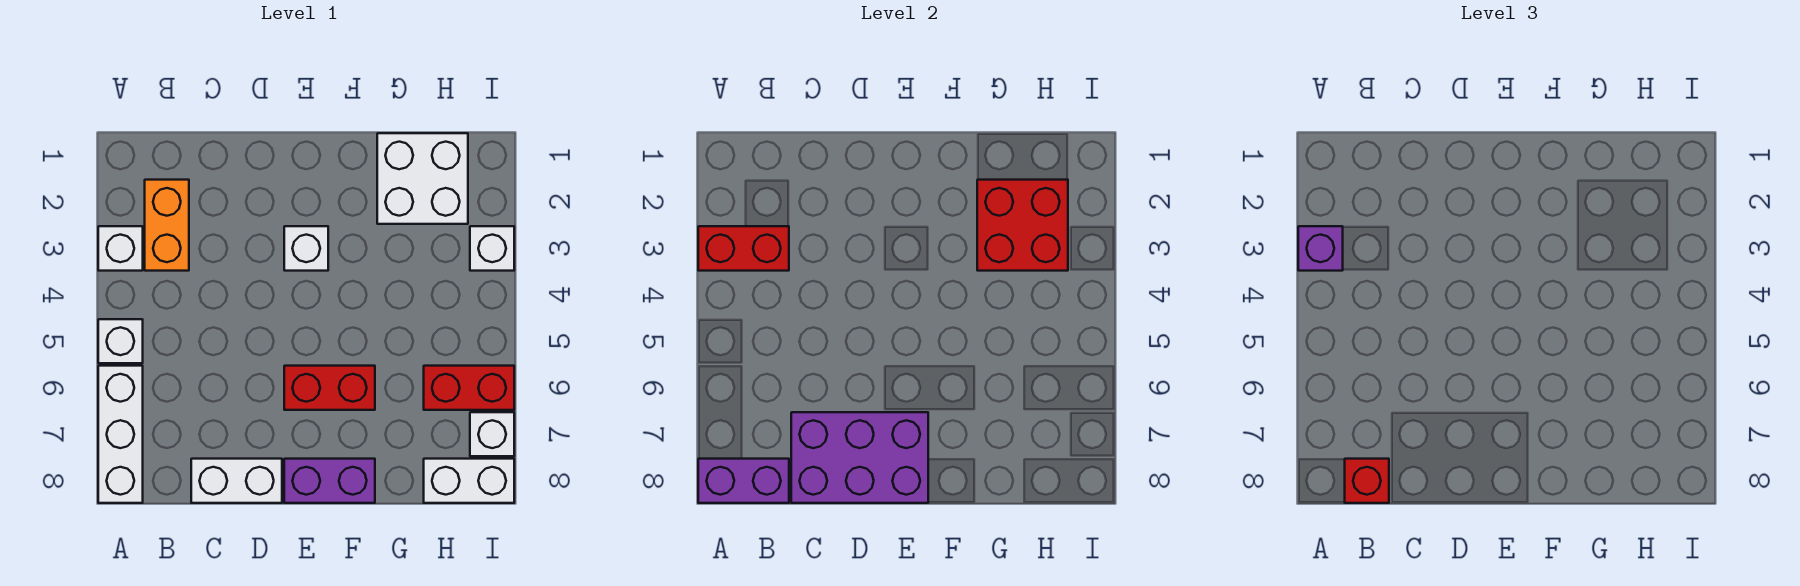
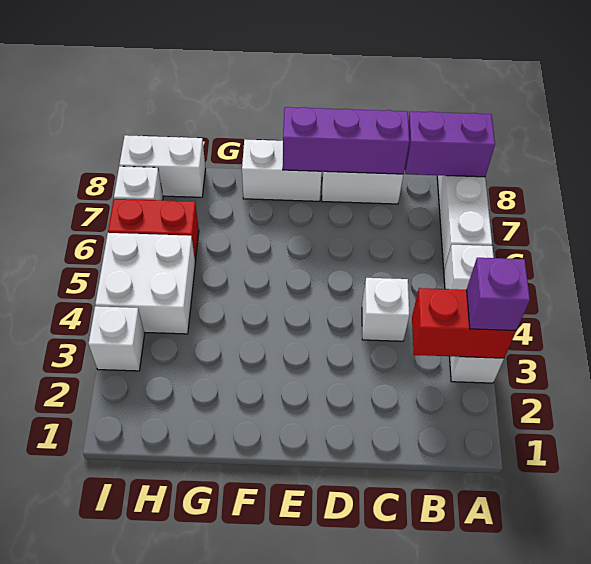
orange 1x2 brick [145,180,189,271] -> none
red 1x1 brick [1345,459,1389,503] -> none
purple 2x3 brick [791,412,928,503] -> purple 1x3 brick [283,107,409,174]
white 1x1 brick [284,226,328,271] -> white 1x1 brick moved to [362,278,409,341]
red 1x2 brick [284,366,375,410] -> none
purple 1x2 brick [284,459,375,503] -> white 1x2 brick [242,139,322,201]
white 2x2 brick [377,133,468,224] -> white 2x2 brick moved to [95,233,195,334]
red 2x2 brick [977,180,1068,271] -> none

